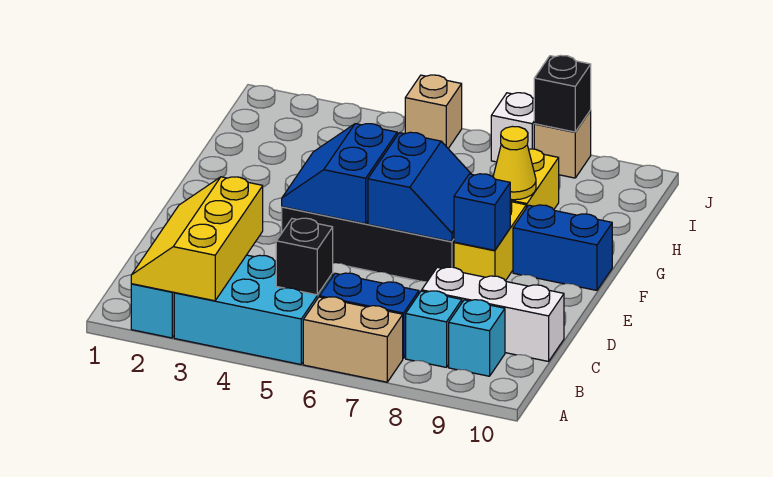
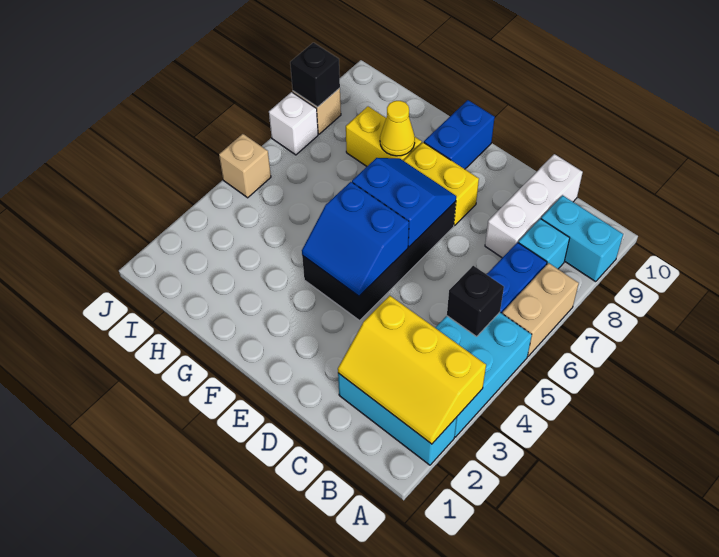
cyan 1x1 brick [449,300,505,376] -> cyan 1x2 brick [541,195,623,282]
blue 1x1 brick [454,174,510,250] -> none

